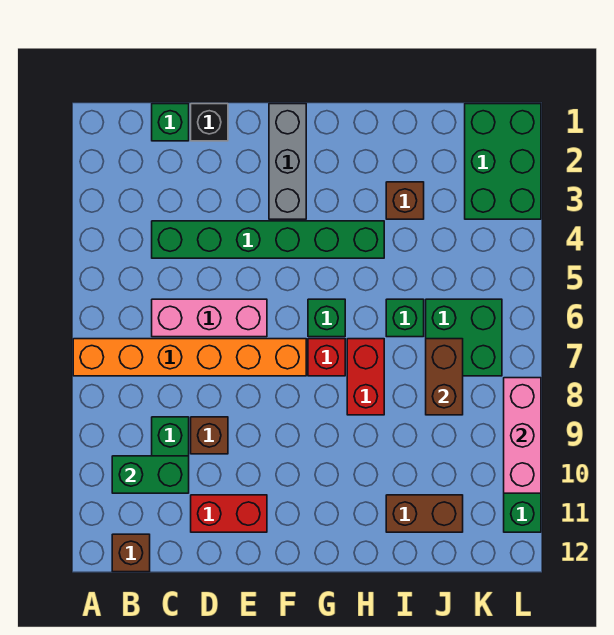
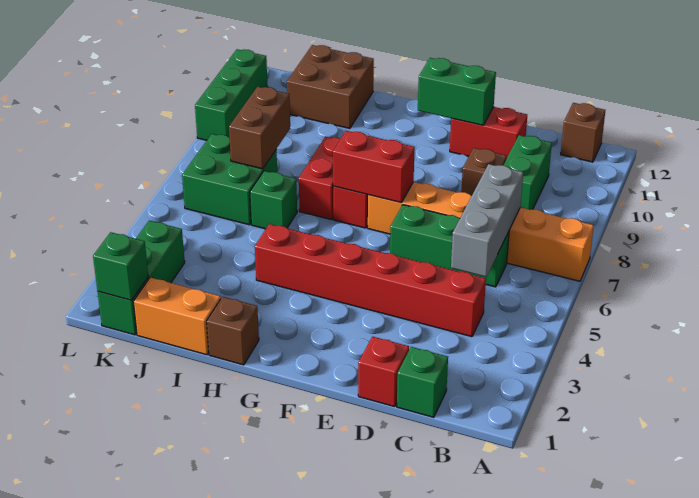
green 1x2 brick [112,456,189,493] -> green 1x2 brick moved to [418,58,496,125]
green 1x6 brick [152,221,384,258] -> red 1x6 brick [255,224,486,337]
pink 1x3 brick [152,299,267,337] -> green 1x3 brick [390,205,509,287]
black 1x1 brick [191,104,228,141] -> red 1x1 brick [358,337,409,407]
grey 1x3 brick [269,104,306,219] -> grey 1x3 brick moved to [451,164,523,277]
none -> red 1x2 brick [333,131,415,203]
green 1x1 brick [308,299,345,337] -> green 1x1 brick moved to [93,232,148,300]
none -> orange 1x2 brick [133,277,221,355]
brown 1x1 brick [386,182,424,219] -> brown 1x1 brick moved to [207,297,259,365]
brown 1x2 brick [386,495,463,532] -> brown 2x2 brick [287,45,374,128]
green 2x3 brick [465,104,541,219] -> green 1x3 brick [98,221,185,335]
pink 1x3 brick [504,378,541,493] -> none

